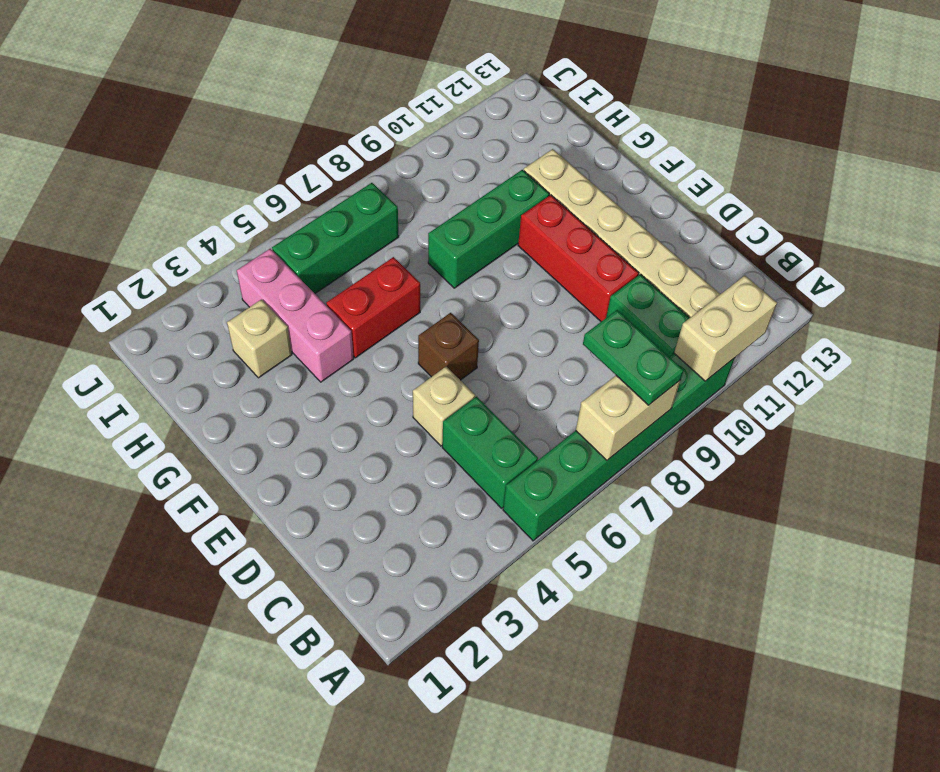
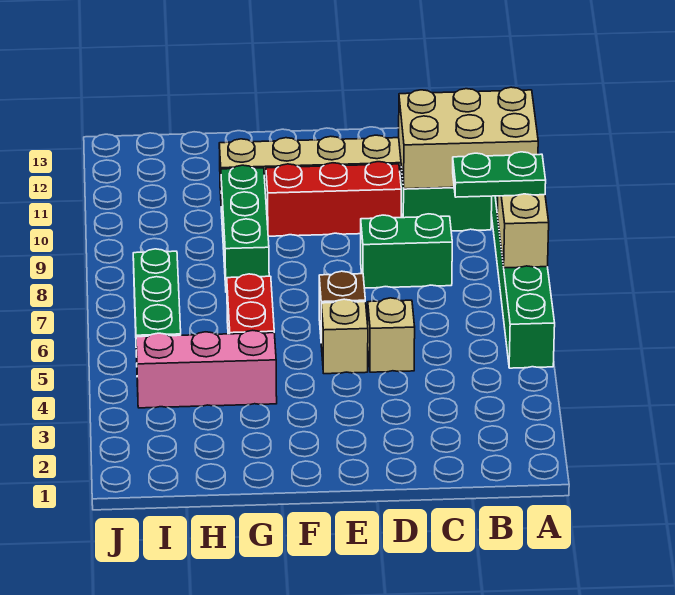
tan 1x2 brick [674,276,777,381] -> tan 2x3 brick [399,87,538,189]
green 1x2 brick [442,397,538,508] -> green 1x2 brick moved to [361,214,452,288]
tan 1x1 brick [227,300,292,378] -> tan 1x1 brick moved to [321,299,368,374]

